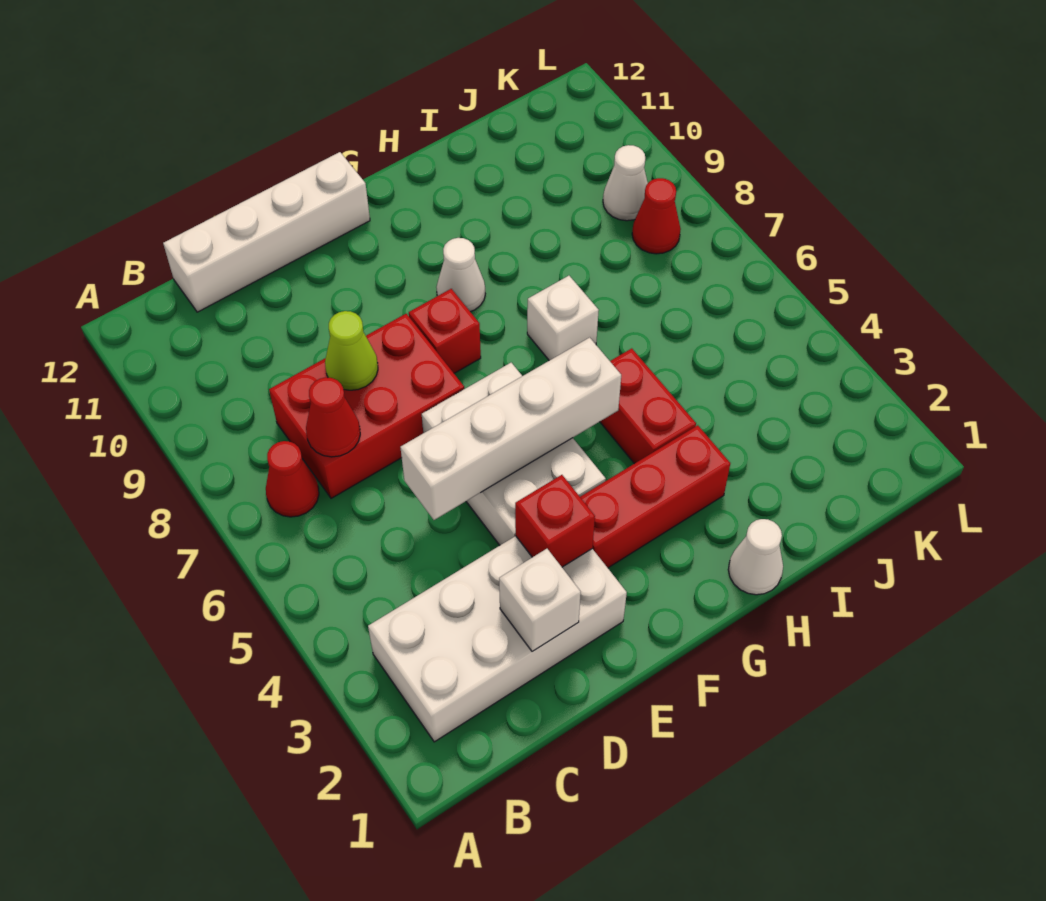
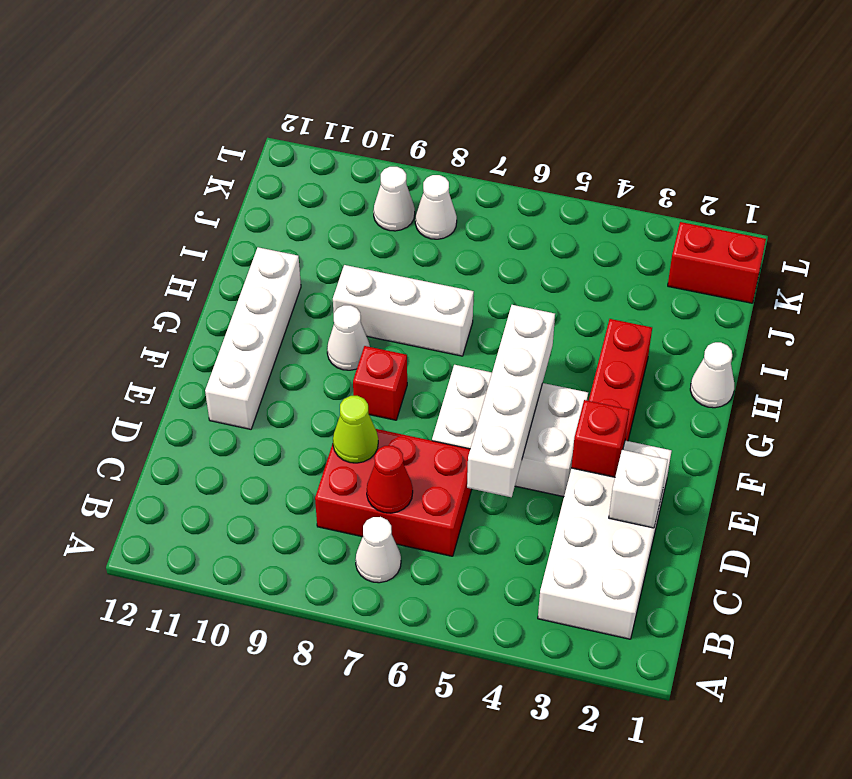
red 1x1 cone [266,441,319,517] -> white 1x1 cone [355,517,401,583]
red 2x3 brick [269,314,464,498] -> red 2x3 brick turned to [315,429,472,556]
white 1x4 brick [163,152,370,312] -> white 1x4 brick moved to [205,247,301,429]
red 1x2 brick [600,348,696,464] -> red 1x2 brick moved to [668,222,766,303]
white 1x1 brick [527,276,599,361] -> white 1x3 brick [333,265,474,356]
red 1x1 cone [632,178,681,254] -> white 1x1 cone [415,175,457,239]

